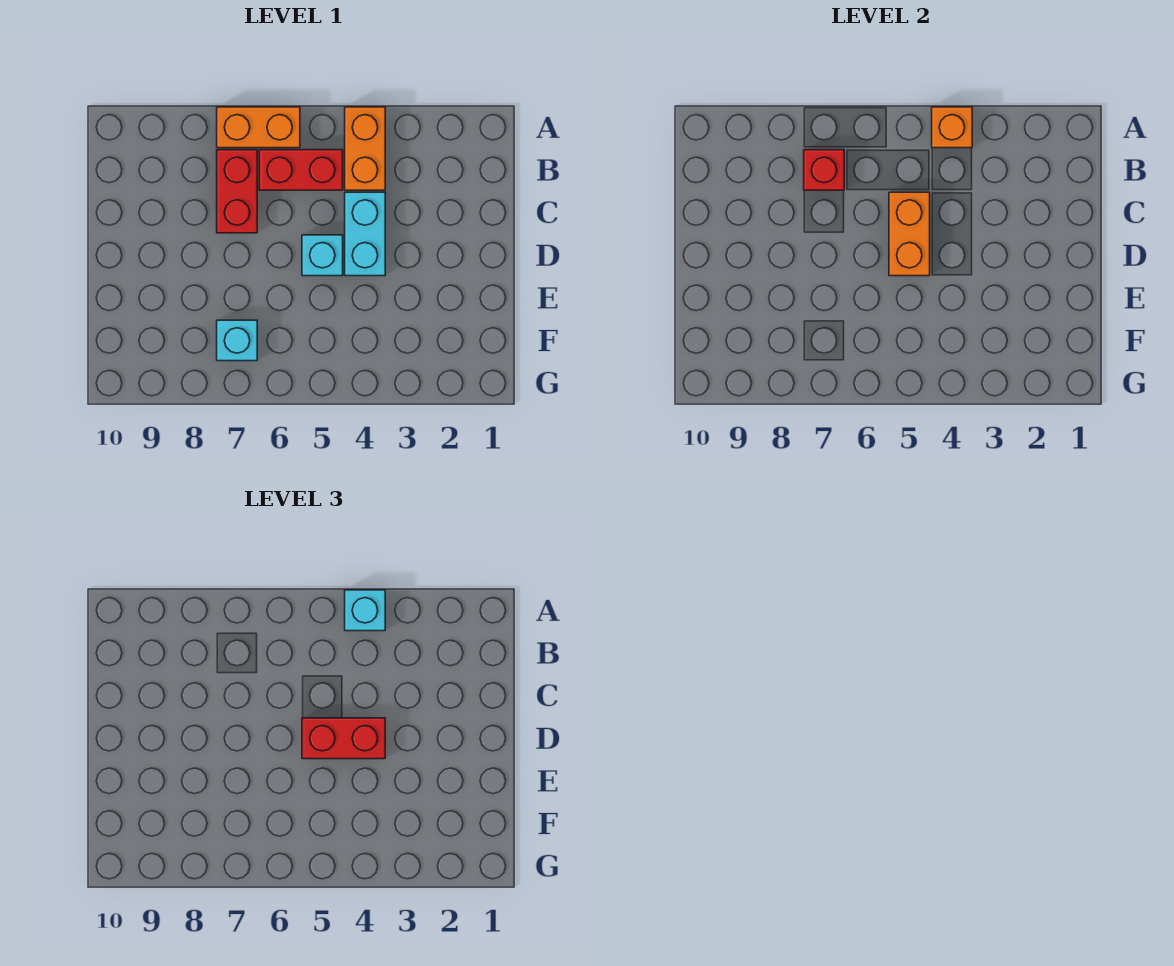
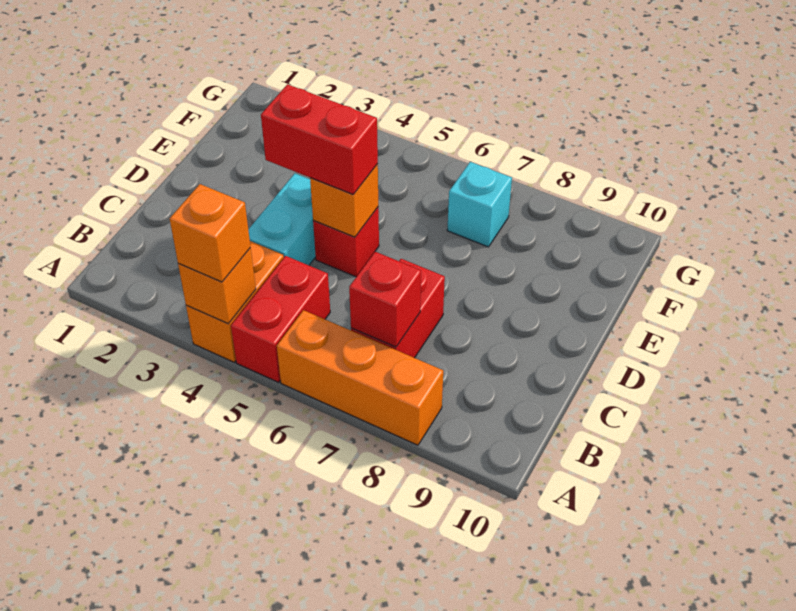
cyan 1x1 brick [345,590,385,631] -> orange 1x1 brick [170,184,250,282]
orange 1x2 brick [217,107,300,148] -> orange 1x3 brick [277,310,443,445]
red 1x2 brick [259,150,343,190] -> red 1x2 brick turned to [231,256,330,382]
orange 1x2 brick [889,192,930,276] -> orange 1x1 brick [310,164,378,237]
cyan 1x1 brick [302,235,343,276] -> red 1x1 brick [313,207,379,277]

